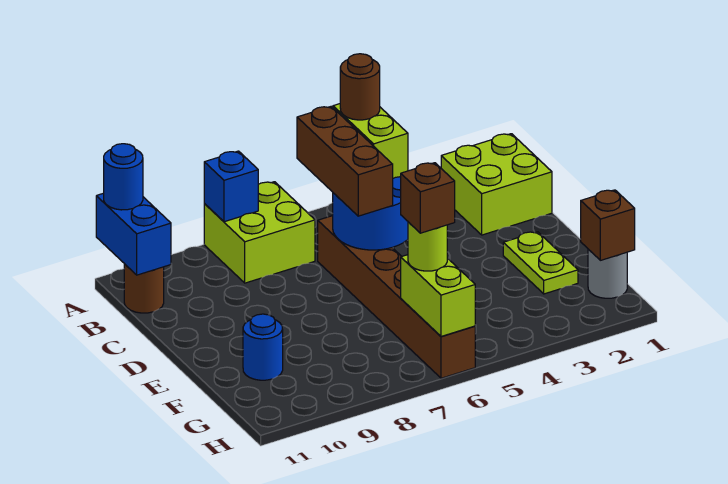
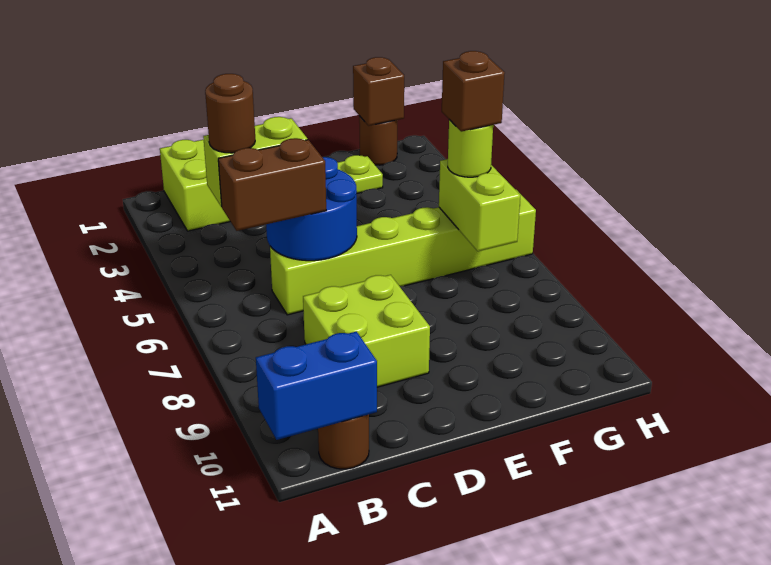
lime 2x2 brick [204,182,315,283] -> lime 2x2 brick moved to [303,275,430,387]
blue 1x1 brick [204,151,258,222] -> none
blue 1x1 round brick [104,144,143,210] -> none
brown 1x3 brick [297,106,393,216] -> brown 1x2 brick [218,138,326,231]
brown 1x6 brick [318,216,475,378] -> lime 1x6 brick [270,190,536,315]
blue 1x1 round brick [243,314,283,380] -> none
grey 1x1 round brick [588,249,627,298] -> brown 1x1 round brick [359,116,398,165]
lime 1x2 brick [401,255,475,336] -> lime 1x2 brick turned to [439,159,520,251]

